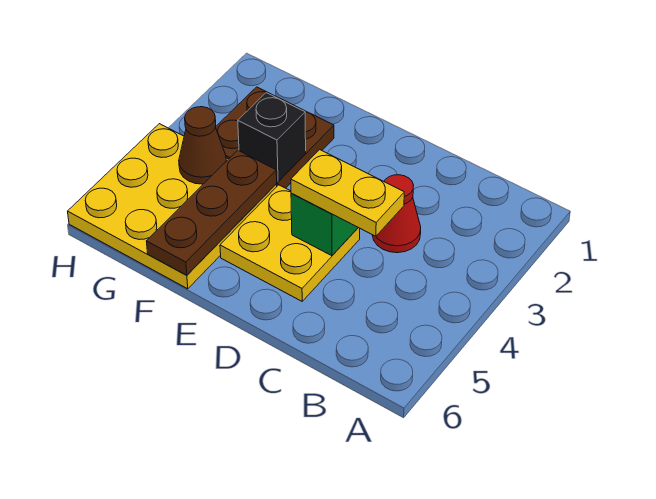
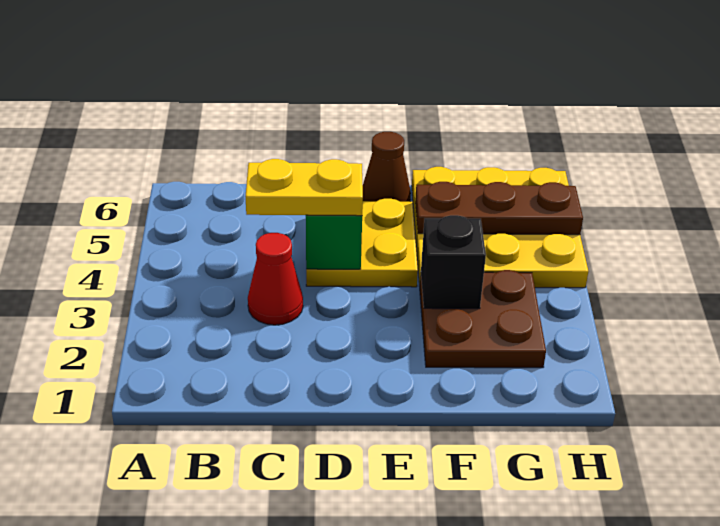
brown 1x3 plate [146,150,277,275] -> brown 1x3 plate turned to [415,182,583,235]
brown 1x1 cone [179,107,226,184] -> brown 1x1 cone moved to [363,132,411,202]

